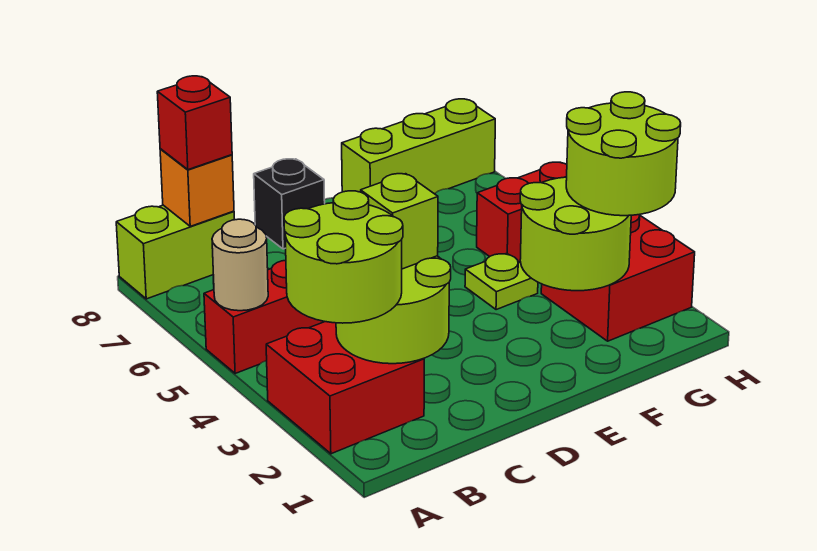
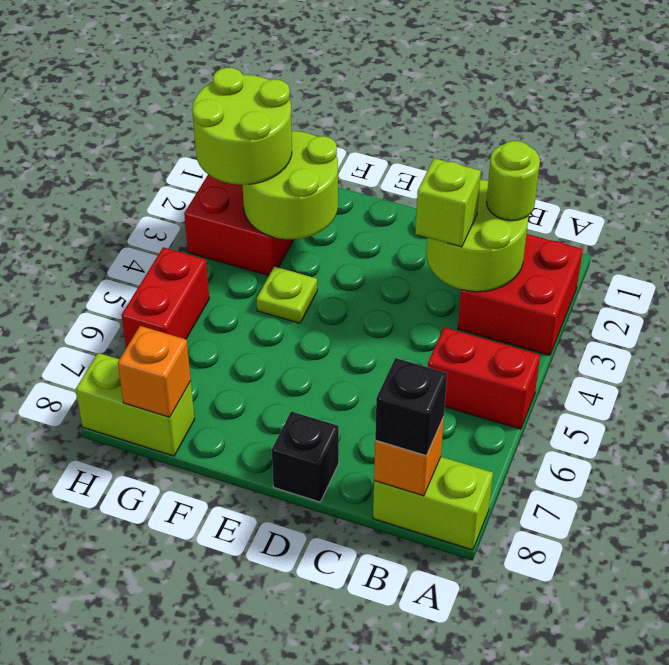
lime 2x2 round brick [284,191,403,323] -> lime 1x1 round brick [486,141,540,221]
tan 1x1 round brick [212,219,268,311] -> none
red 1x1 brick [157,76,232,170] -> black 1x1 brick [375,358,447,456]
lime 1x3 brick [342,99,495,194] -> lime 1x2 brick [76,353,195,456]
red 1x2 brick [477,162,567,263] -> red 1x2 brick turned to [122,247,209,348]
none -> orange 1x1 brick [118,326,191,417]

